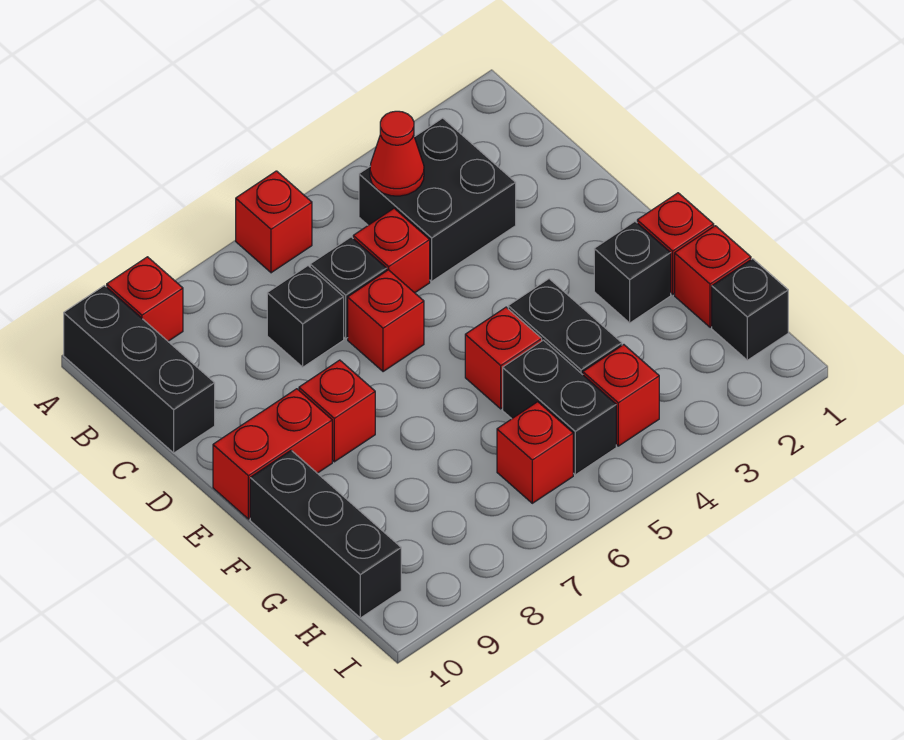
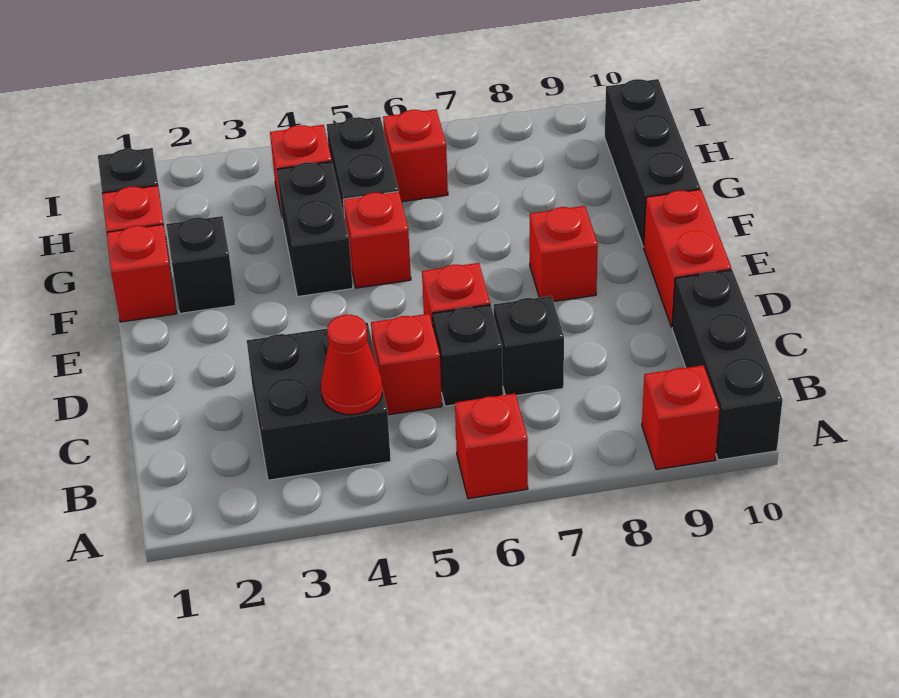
red 1x2 brick [213,389,332,519] -> red 1x2 brick turned to [644,189,731,327]

